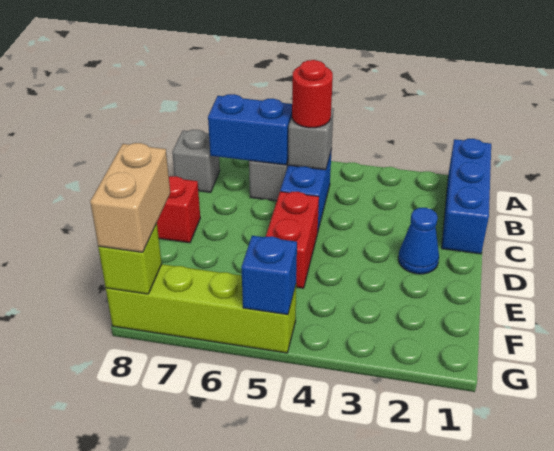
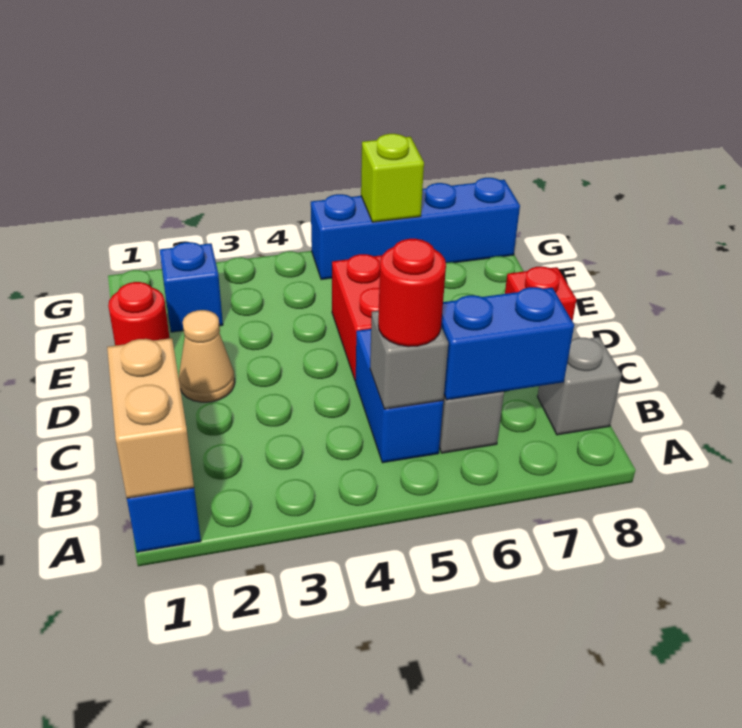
blue 1x1 cone [398,208,439,274] -> tan 1x1 cone [179,310,235,402]
none -> red 1x1 round brick [108,282,170,346]
tan 1x2 brick [90,143,170,252] -> tan 1x2 brick moved to [107,338,194,498]
lime 1x4 brick [106,264,296,353] -> blue 1x4 brick [311,178,520,280]
blue 1x1 brick [241,236,297,315] -> blue 1x1 brick moved to [160,242,223,332]
lime 1x1 brick [98,223,162,294] -> lime 1x1 brick moved to [361,134,424,222]

